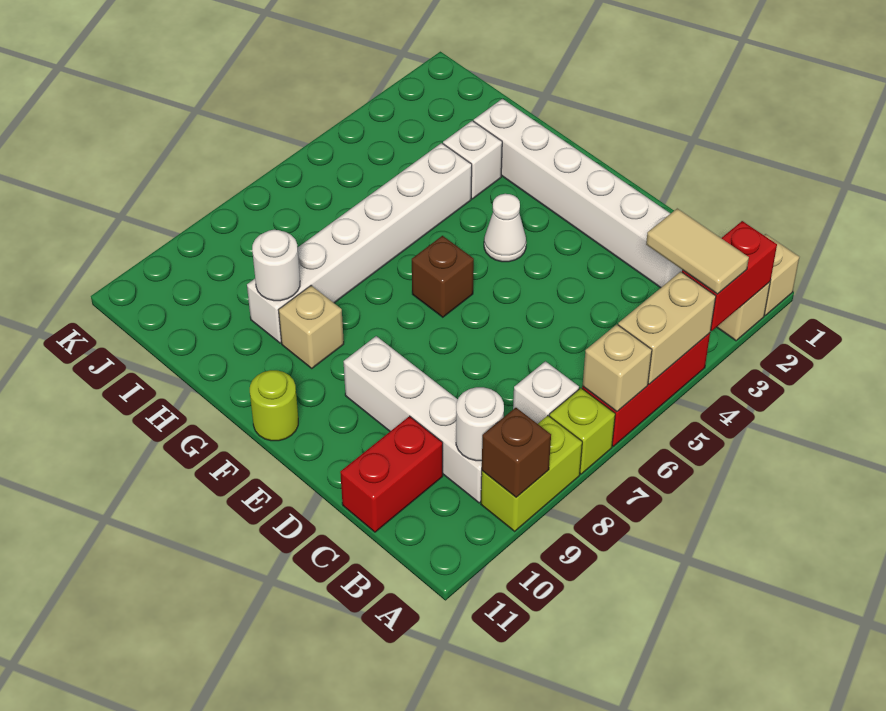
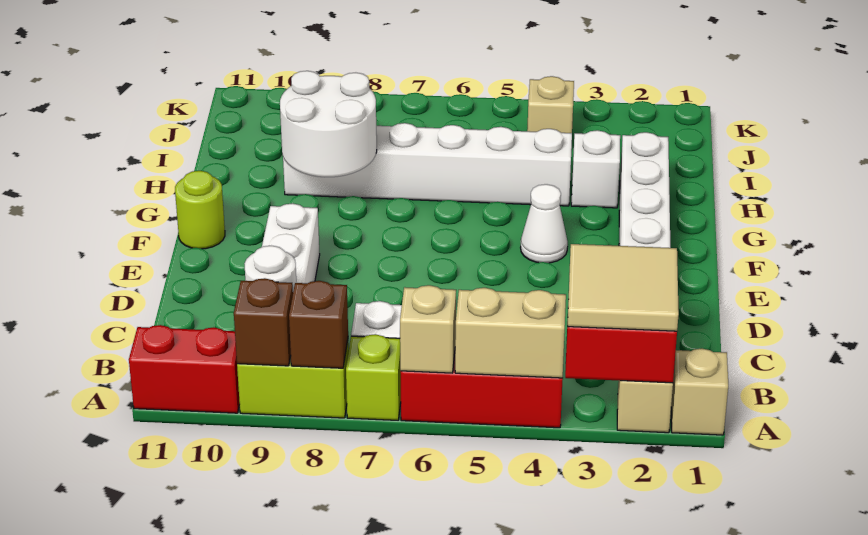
tan 1x2 tile [646,209,749,294] -> tan 2x2 tile [567,244,679,331]
red 1x2 brick [340,416,443,532] -> red 1x2 brick moved to [129,325,240,413]
brown 1x1 brick [412,236,474,317] -> brown 1x1 brick moved to [289,281,348,368]
tan 1x1 brick [279,286,344,368] -> tan 1x1 brick moved to [527,76,574,133]
white 1x1 round brick [252,230,300,301] -> white 2x2 round brick [280,71,377,177]

